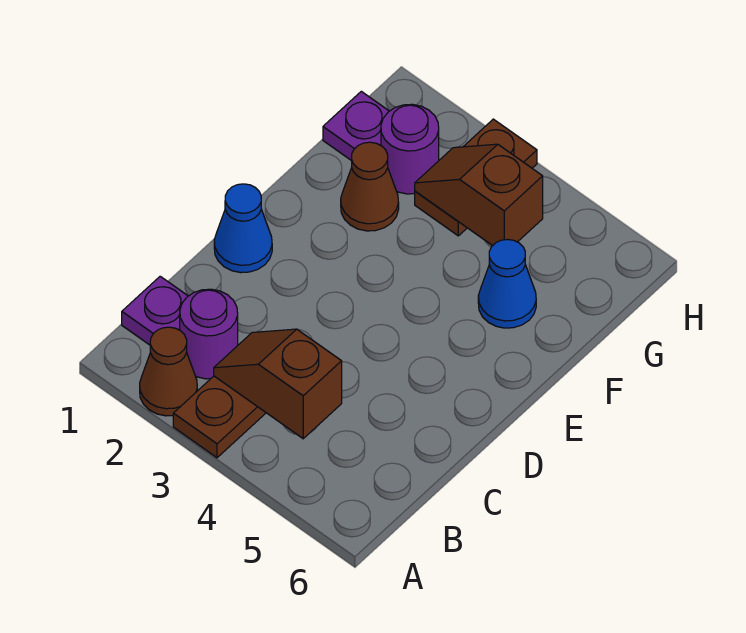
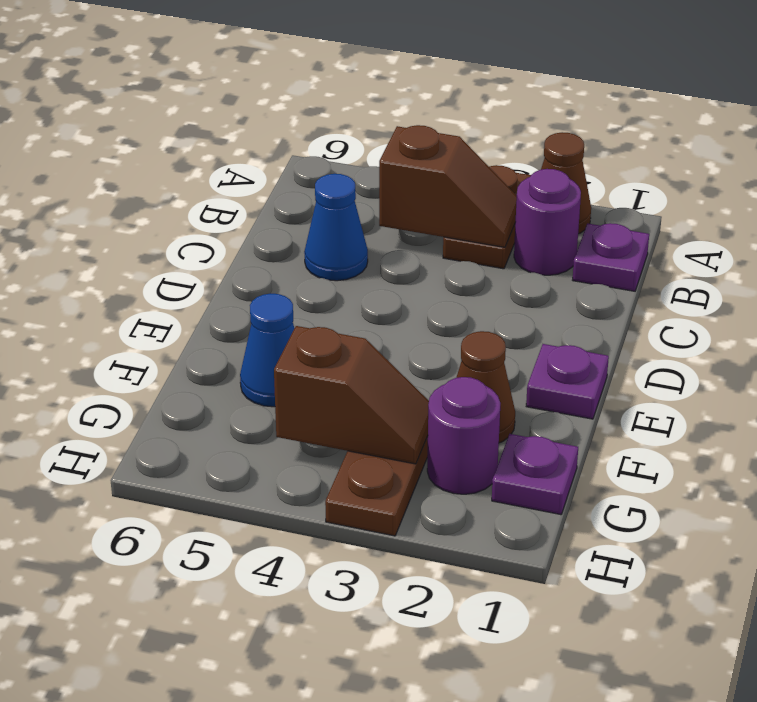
blue 1x1 cone [214,184,272,273] -> blue 1x1 cone moved to [304,174,368,281]
none -> purple 1x1 plate [526,344,609,419]

